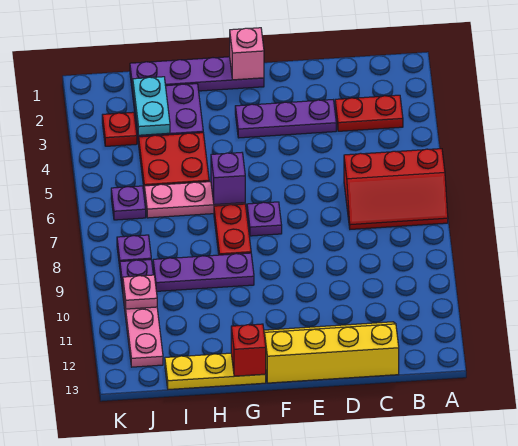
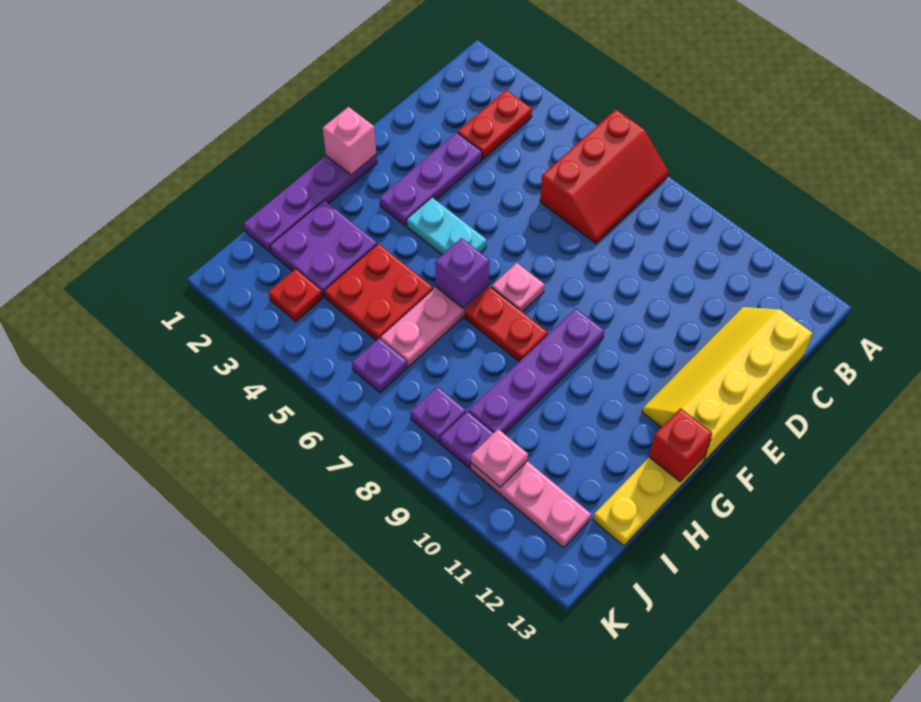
purple 1x1 plate [247,202,282,236] -> pink 1x1 plate [492,263,545,312]
purple 1x3 plate [153,253,254,291] -> purple 1x4 plate [469,308,605,434]
cyan 1x2 plate [133,77,170,135] -> cyan 1x2 plate moved to [407,198,487,255]

